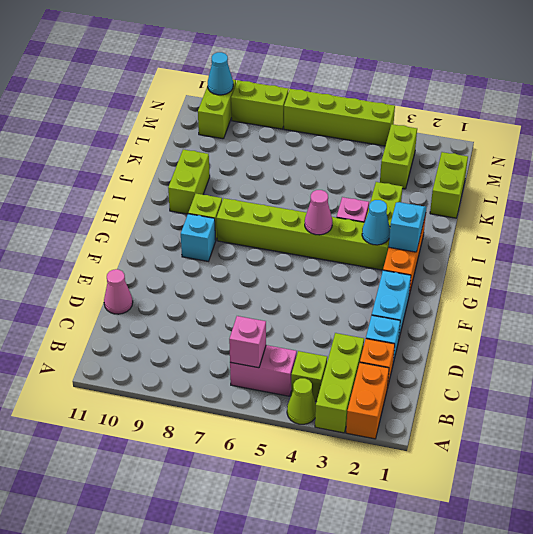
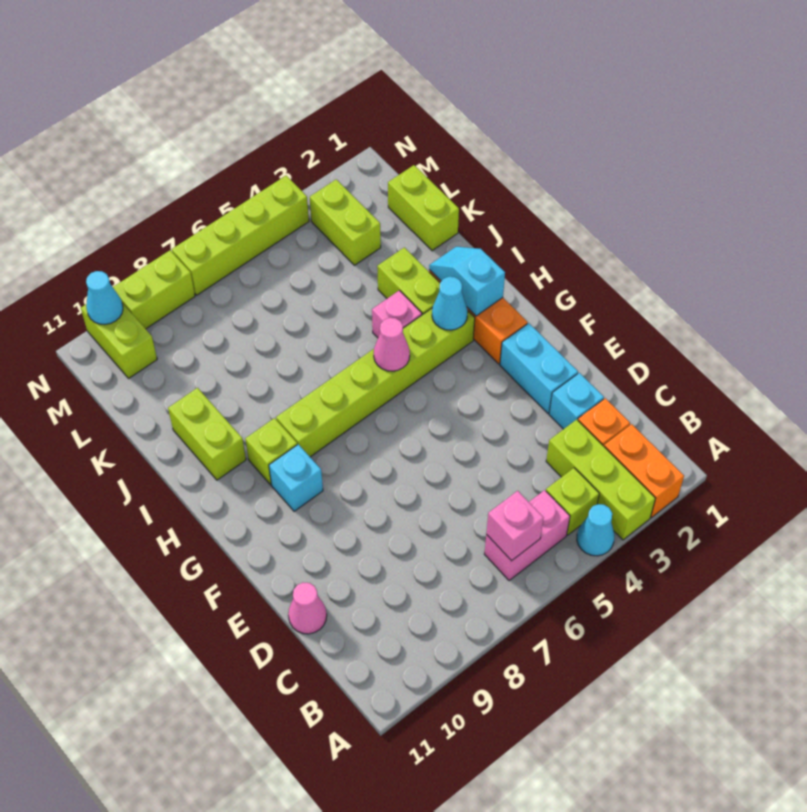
lime 1x1 cone [287,378,316,424] -> cyan 1x1 cone [577,504,615,556]

